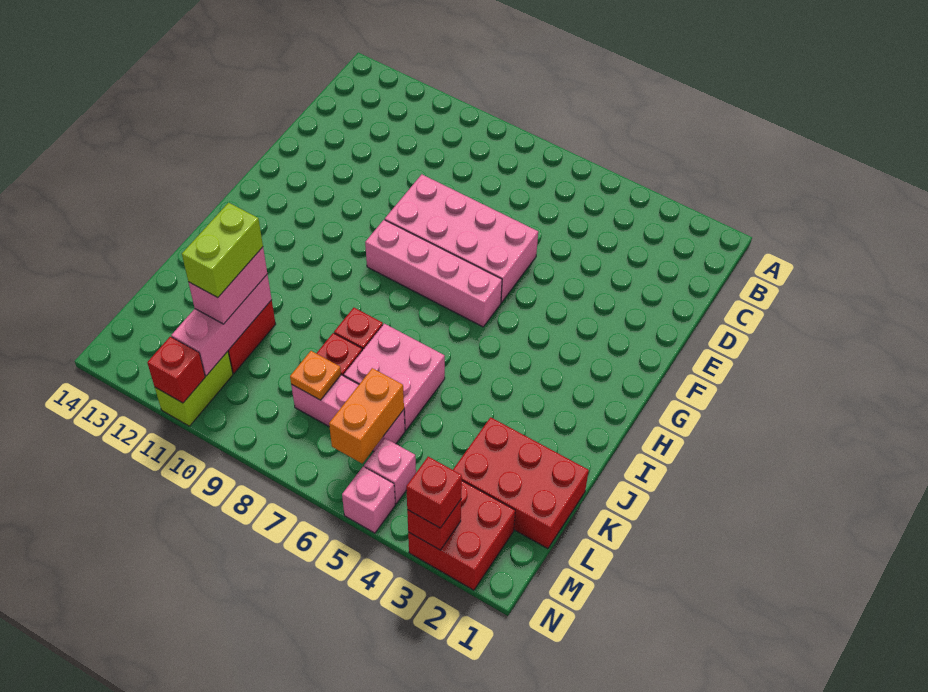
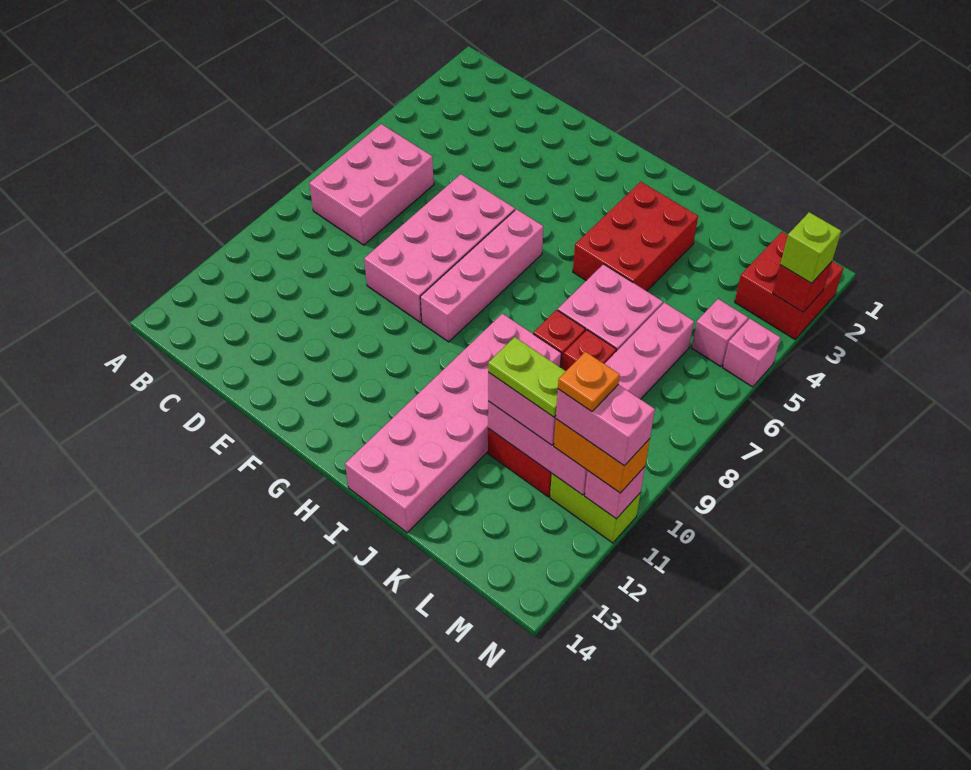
none -> pink 2x3 brick [309,124,434,245]
none -> pink 2x6 brick [345,314,561,533]
red 2x3 brick [453,417,589,549] -> red 2x3 brick moved to [573,182,698,291]
lime 1x2 brick [182,203,263,298] -> lime 1x2 plate [488,337,566,417]
orange 1x2 brick [329,368,404,463] -> orange 1x2 brick moved to [554,419,650,493]
orange 1x1 plate [290,351,341,400] -> orange 1x1 plate moved to [558,352,620,412]
none -> pink 1x2 brick [556,385,655,466]
red 1x1 brick [406,457,462,528] -> lime 1x1 brick [780,212,841,283]
red 1x1 brick [147,337,205,403] -> pink 1x1 brick [585,467,645,519]

